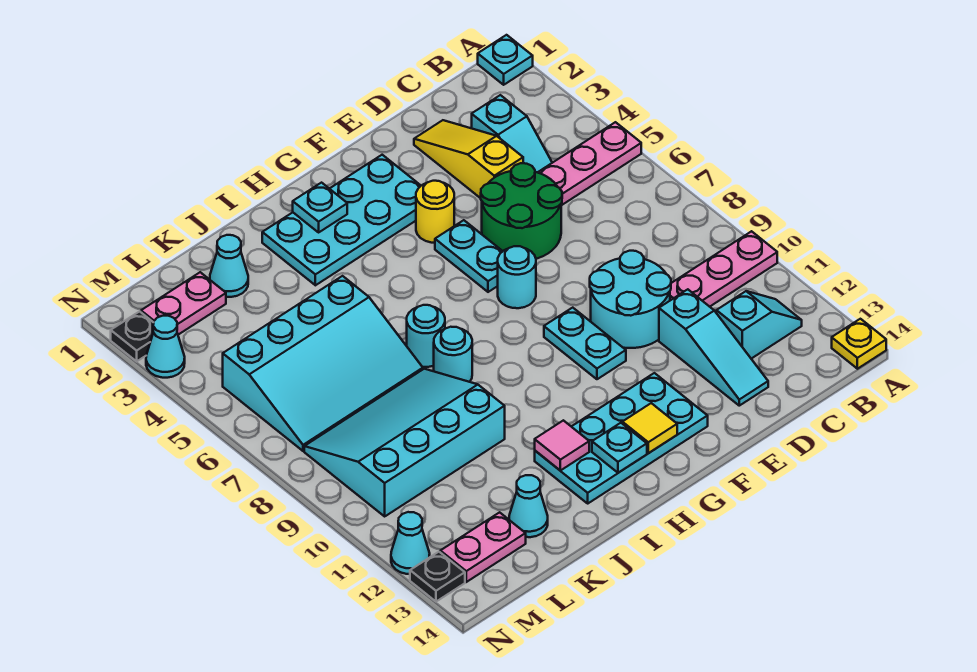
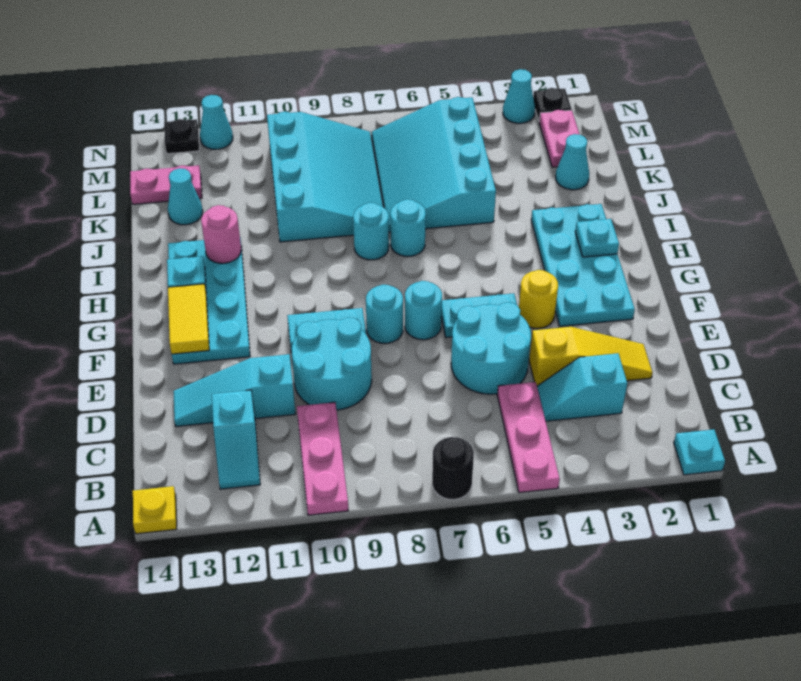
none -> black 1x1 round brick [432,437,474,499]
green 2x2 round brick [481,163,562,259] -> cyan 2x2 round brick [451,302,531,394]
none -> cyan 1x1 round brick [366,285,403,343]
yellow 1x1 tile [622,403,677,453] -> yellow 1x2 tile [168,284,209,354]
pink 1x1 tile [535,420,589,471] -> pink 1x1 round brick [201,205,241,263]
pink 1x2 plate [440,512,526,582] -> pink 1x2 plate turned to [130,165,202,204]

